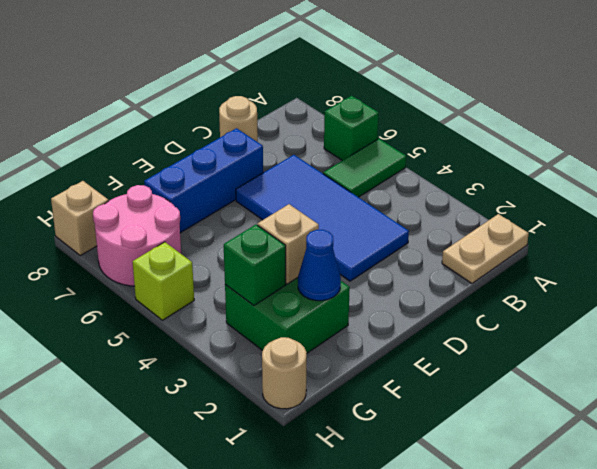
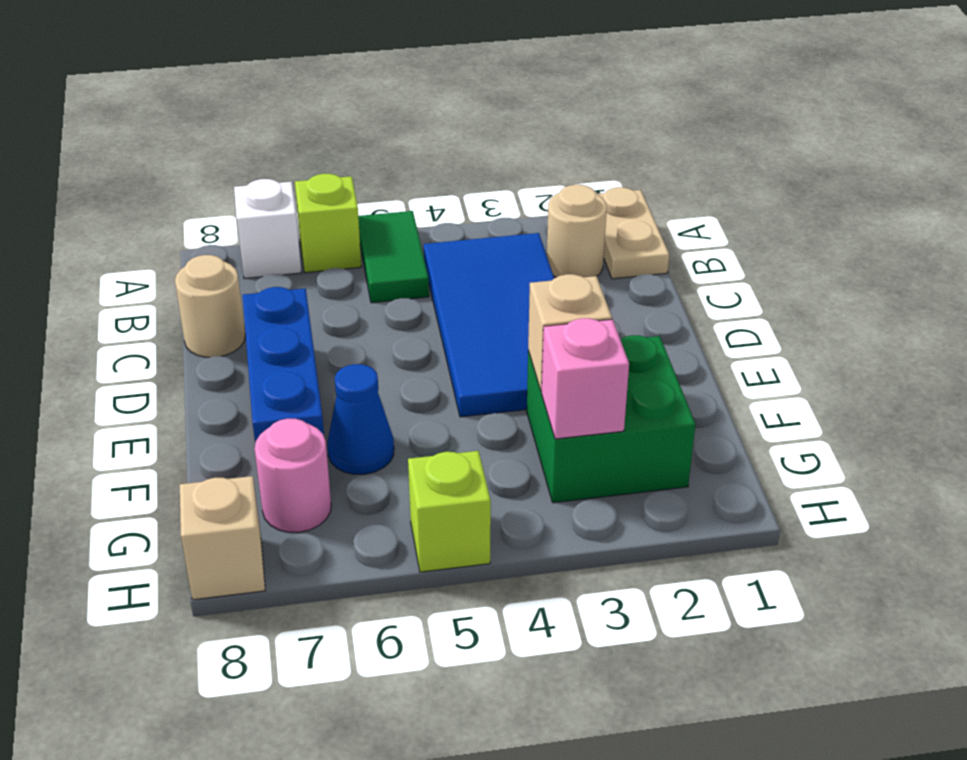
green 1x1 brick [324,96,379,161] -> lime 1x1 brick [295,174,361,273]
none -> white 1x1 brick [234,179,302,279]
blue 2x4 tile [236,155,409,281] -> blue 2x4 tile turned to [424,233,554,417]
blue 1x1 cone [298,230,341,301] -> blue 1x1 cone moved to [328,364,394,474]
green 1x1 brick [224,225,286,305] -> pink 1x1 brick [541,318,629,439]
pink 2x2 round brick [93,185,181,286] -> pink 1x1 round brick [255,419,331,532]
tan 1x1 round brick [262,337,307,409] -> tan 1x1 round brick moved to [547,185,607,277]

